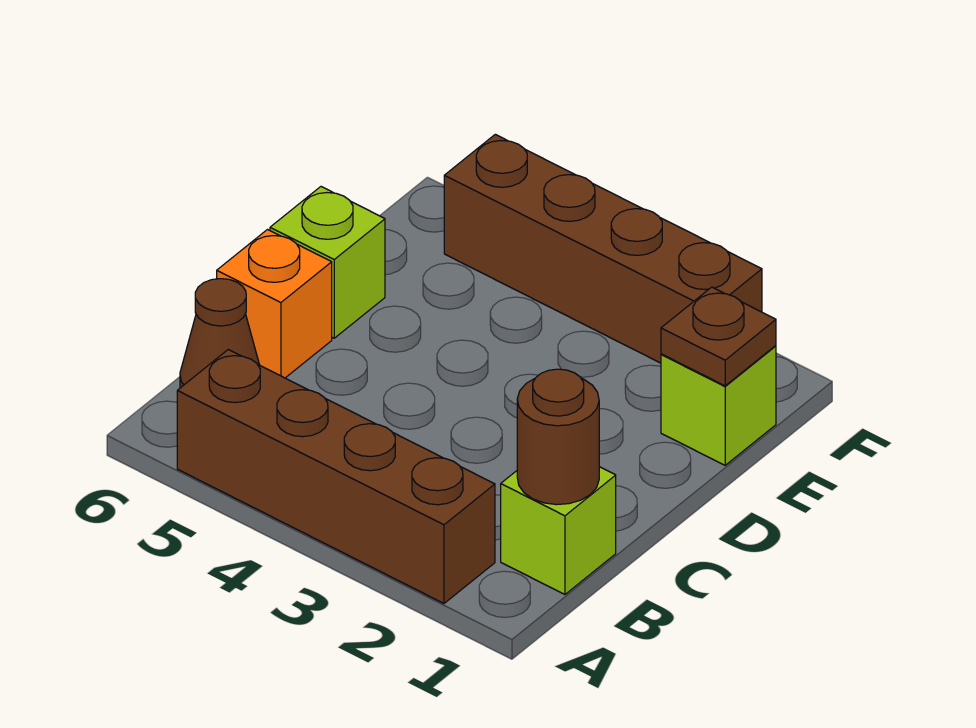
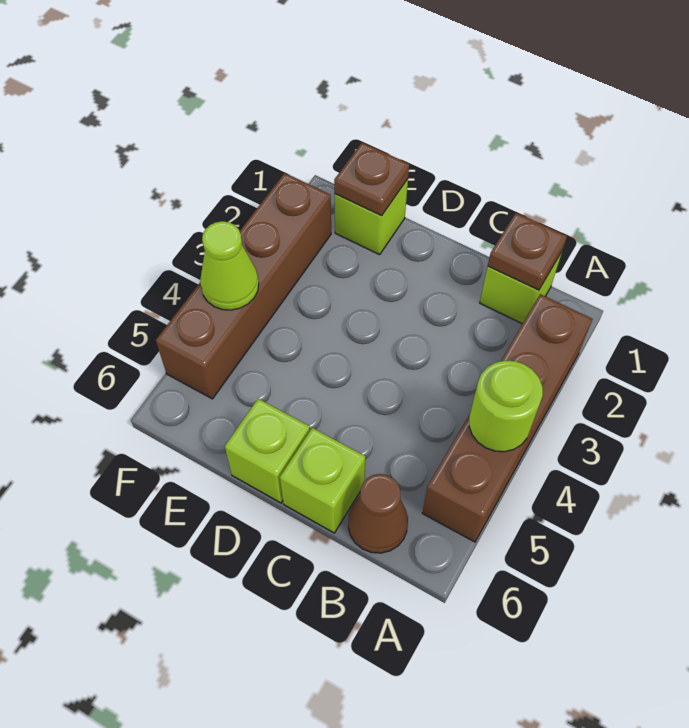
none -> lime 1x1 round brick [469,360,543,452]
brown 1x1 round brick [517,369,599,505] -> brown 1x1 plate [488,213,567,290]
orange 1x1 brick [217,230,332,378] -> lime 1x1 brick [280,428,365,533]
none -> lime 1x1 cone [200,221,259,310]

